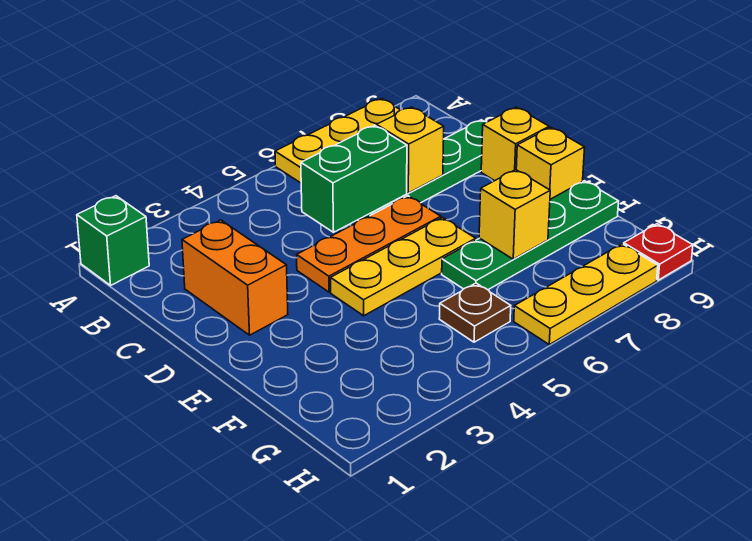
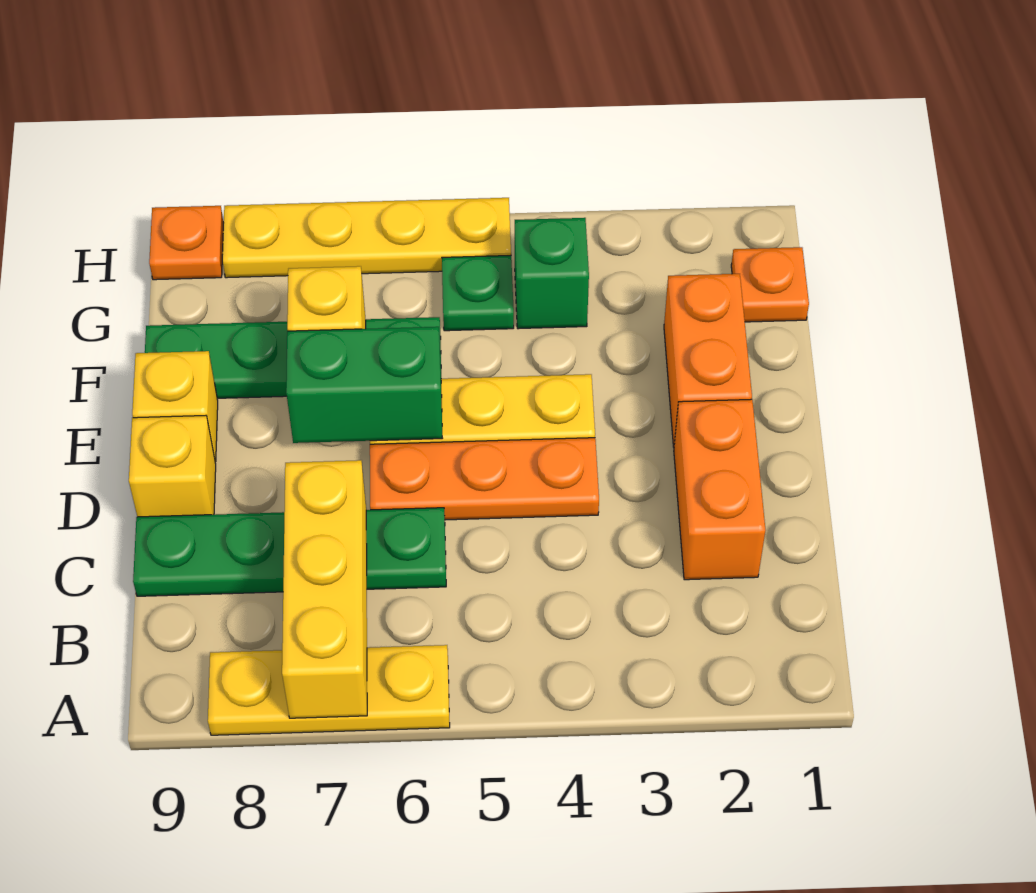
green 1x1 brick [77,196,149,285] -> green 1x1 brick moved to [515,218,589,329]
green 1x2 brick [301,125,407,232] -> green 1x2 brick moved to [286,327,442,443]
yellow 1x1 brick [377,107,444,193] -> yellow 1x3 brick [282,460,367,718]
none -> orange 1x2 brick [664,274,752,447]
none -> orange 1x1 plate [731,247,809,322]
brown 1x1 plate [439,283,511,342] -> green 1x1 plate [442,255,514,331]
yellow 1x3 plate [514,244,658,345] -> yellow 1x4 plate [223,198,511,278]
red 1x1 plate [624,224,693,280] -> orange 1x1 plate [149,206,224,280]

